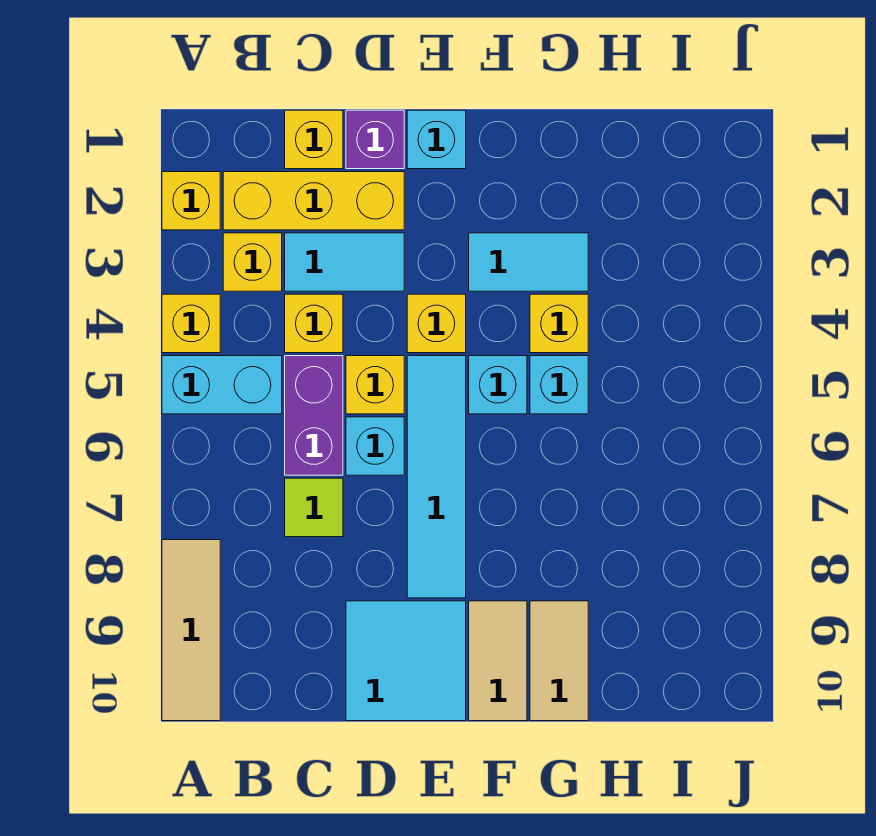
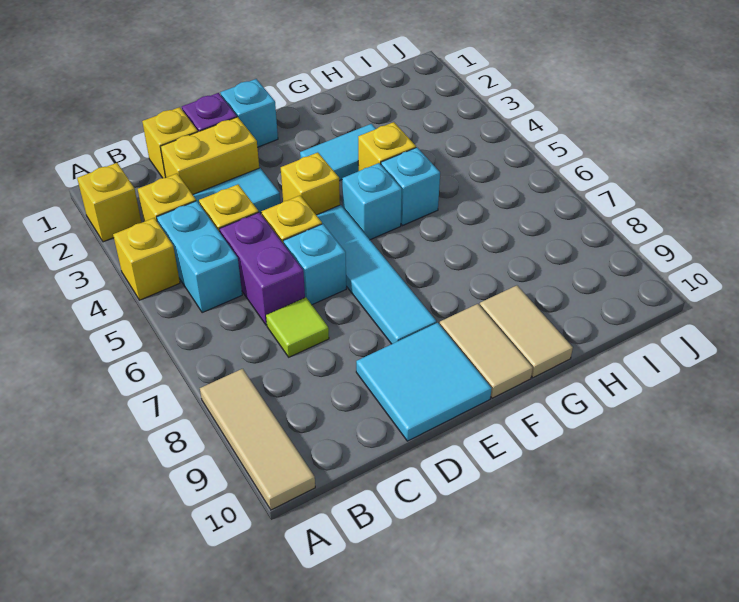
cyan 1x2 brick [162,356,282,414] -> cyan 1x2 brick turned to [157,201,242,313]
yellow 1x3 brick [223,172,404,230] -> yellow 1x2 brick [160,117,259,195]

